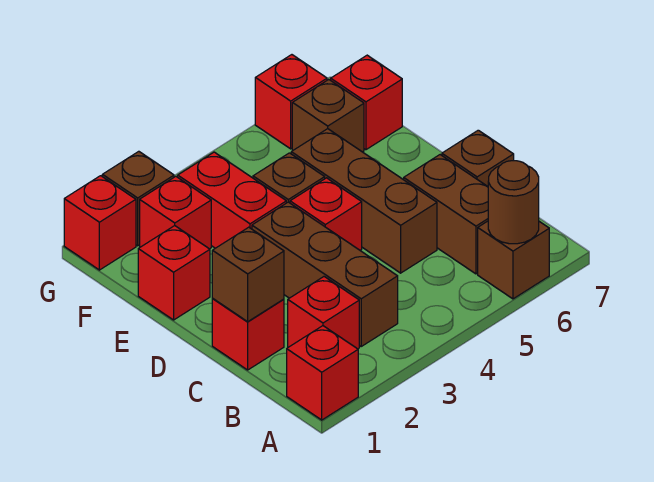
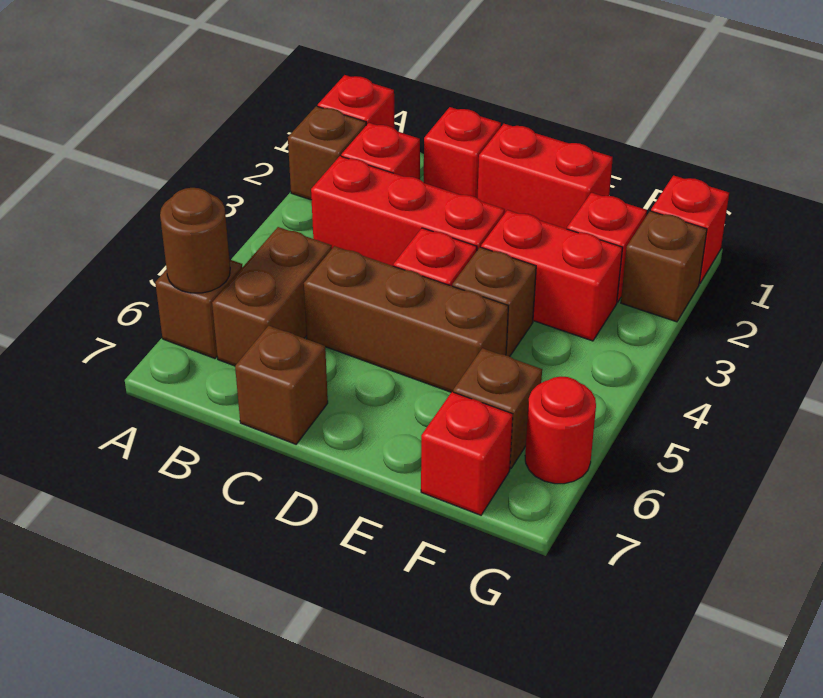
brown 1x3 brick [252,202,398,346] -> red 1x3 brick [311,156,505,266]
brown 1x2 brick [404,155,488,274] -> brown 1x2 brick turned to [212,227,332,366]
brown 1x1 brick [212,227,284,322] -> brown 1x1 brick moved to [288,106,366,200]
red 1x1 brick [138,226,210,320] -> red 1x2 brick [478,124,613,229]
red 1x1 brick [255,55,327,149] -> red 1x1 round brick [525,377,596,484]

